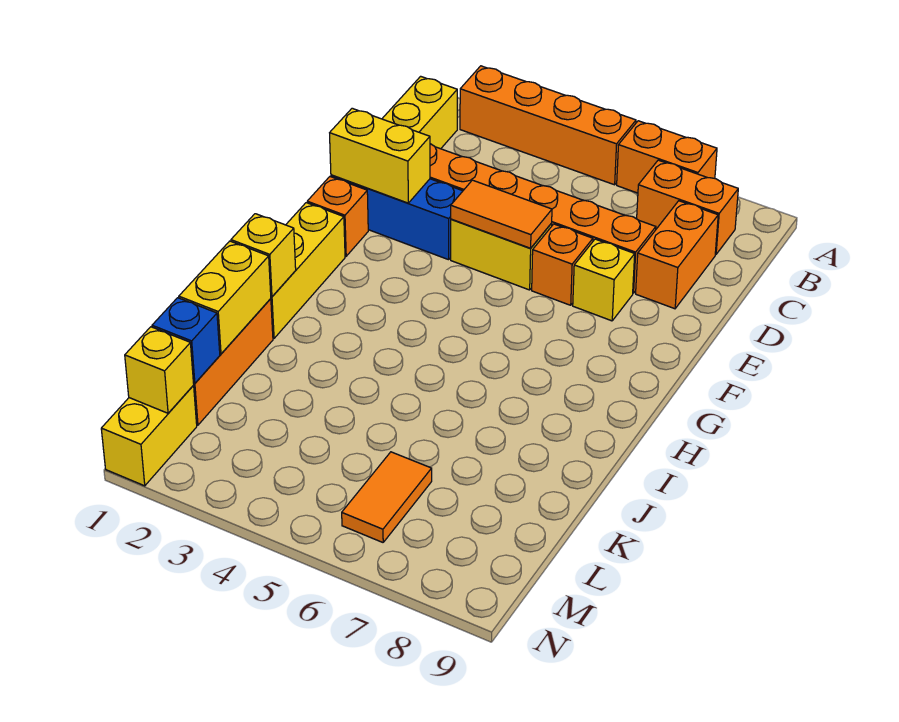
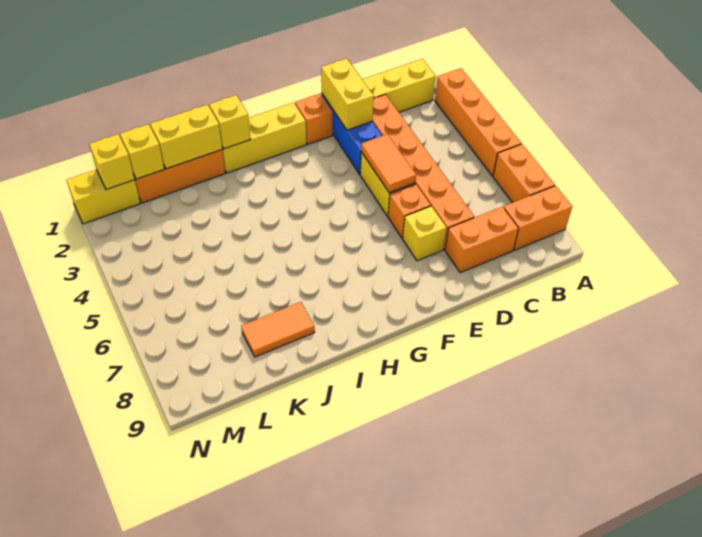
orange 1x2 brick [637,160,738,254] -> orange 1x2 brick turned to [504,186,572,250]
blue 1x1 brick [152,298,220,384] -> yellow 1x1 brick [120,124,164,179]
orange 1x2 tile [342,452,432,542] -> orange 1x2 tile moved to [241,302,315,357]

